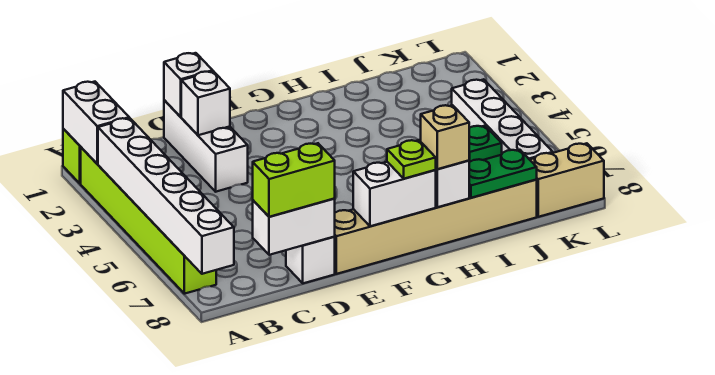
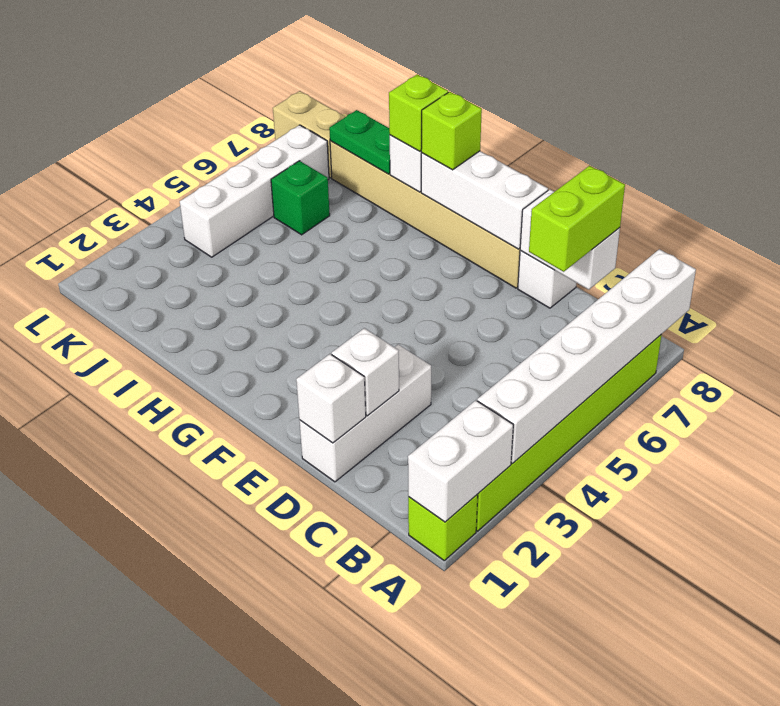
lime 1x2 brick [253,143,335,217] -> lime 1x2 brick turned to [529,166,625,272]
white 1x2 brick [353,162,436,226] -> white 1x3 brick [421,151,548,249]
lime 1x1 plate [387,140,436,179] -> lime 1x1 brick [421,92,482,170]
tan 1x1 brick [421,105,469,169] -> lime 1x1 brick [389,74,448,151]

